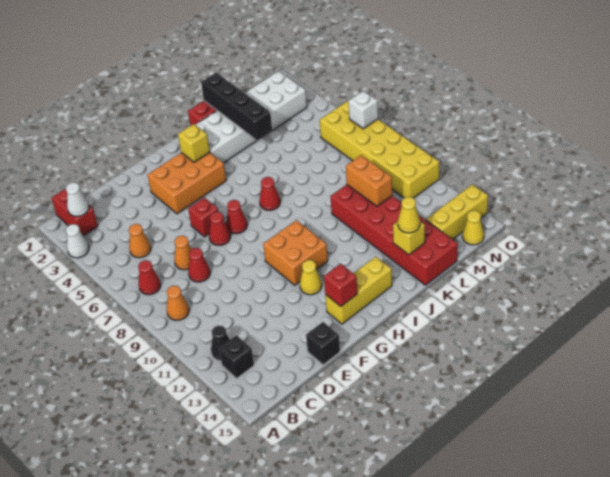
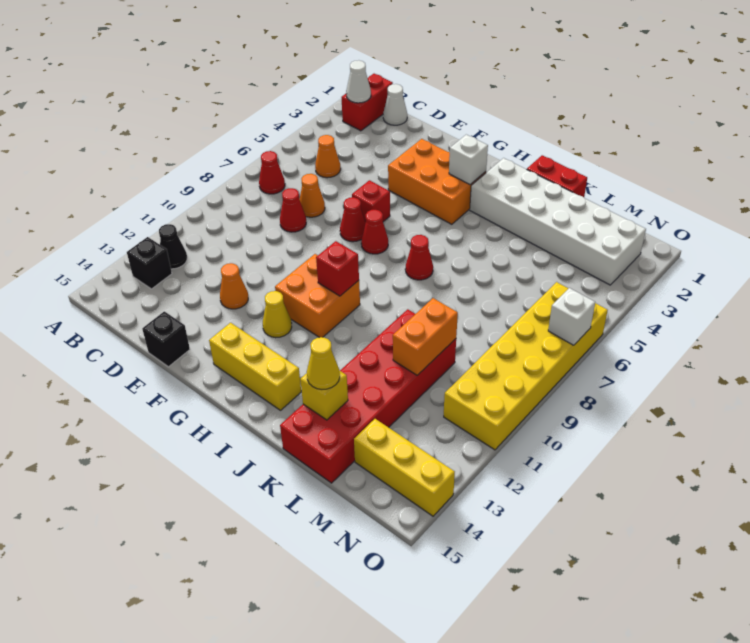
white 1x1 cone [66,224,89,258] -> white 1x1 cone moved to [383,84,407,125]
orange 1x1 cone [167,286,189,320] -> orange 1x1 cone moved to [220,263,248,309]
red 1x1 brick [324,264,357,306] -> red 1x1 brick moved to [316,241,359,296]
yellow 1x1 brick [178,124,210,162] -> white 1x1 brick [449,135,488,185]
black 1x4 brick [201,73,272,140] -> none
yellow 1x1 cone [462,211,484,245] -> none

